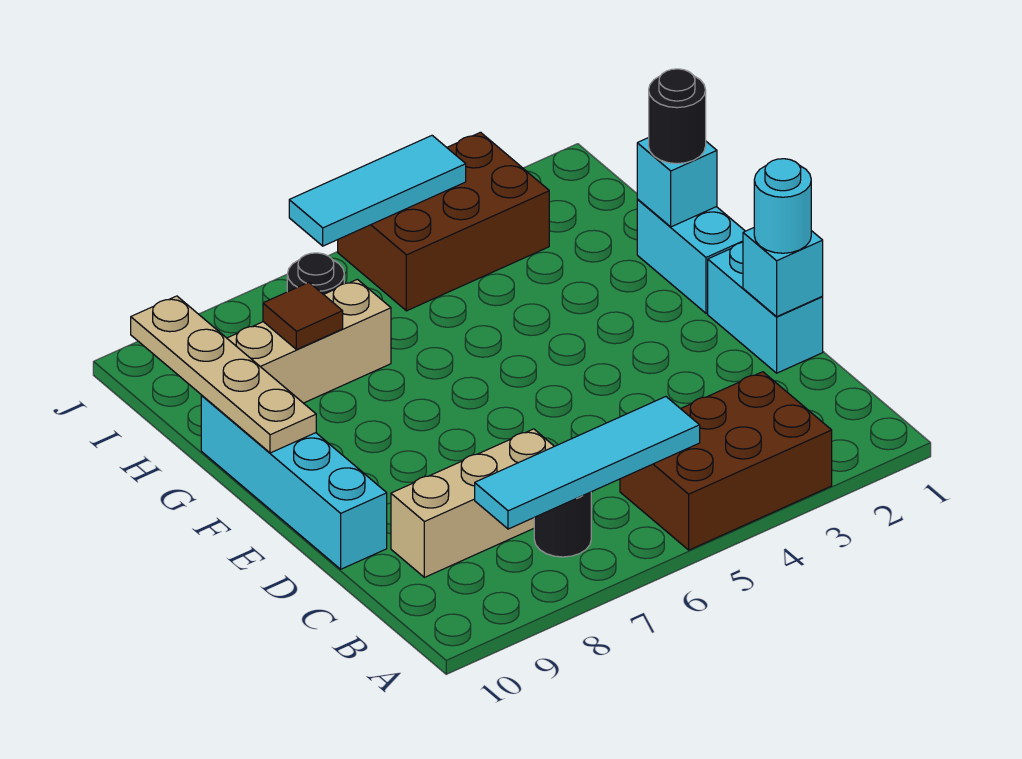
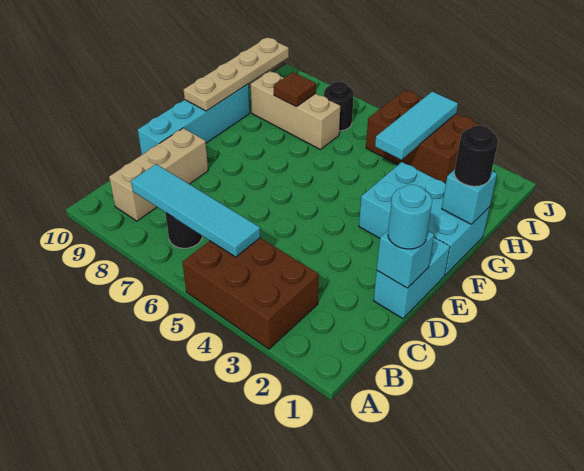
tan 1x3 brick [391,429,554,577] -> tan 1x3 brick turned to [109,128,208,221]
cyan 1x2 brick [637,199,745,313] -> cyan 2x3 brick [359,162,490,275]
cyan 1x3 tile [289,136,466,246] -> cyan 1x3 tile turned to [375,92,458,160]

